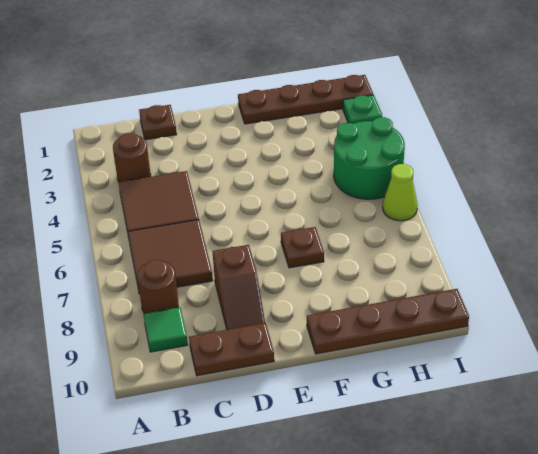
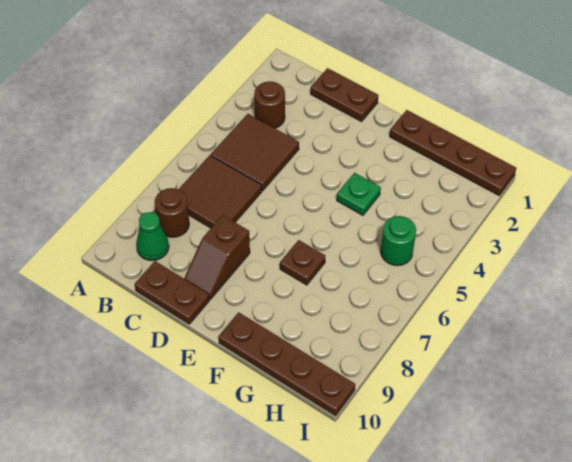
green 1x1 tile [143,307,188,352] -> green 1x1 cone [136,212,169,261]
brown 1x1 plate [139,105,177,140] -> brown 1x2 plate [311,68,379,122]
green 2x2 round brick [334,117,405,199] -> green 1x1 round brick [381,216,416,266]
green 1x1 plate [343,95,382,124] -> green 1x1 plate moved to [337,173,381,215]
lime 1x1 cone [383,164,418,221] -> none

